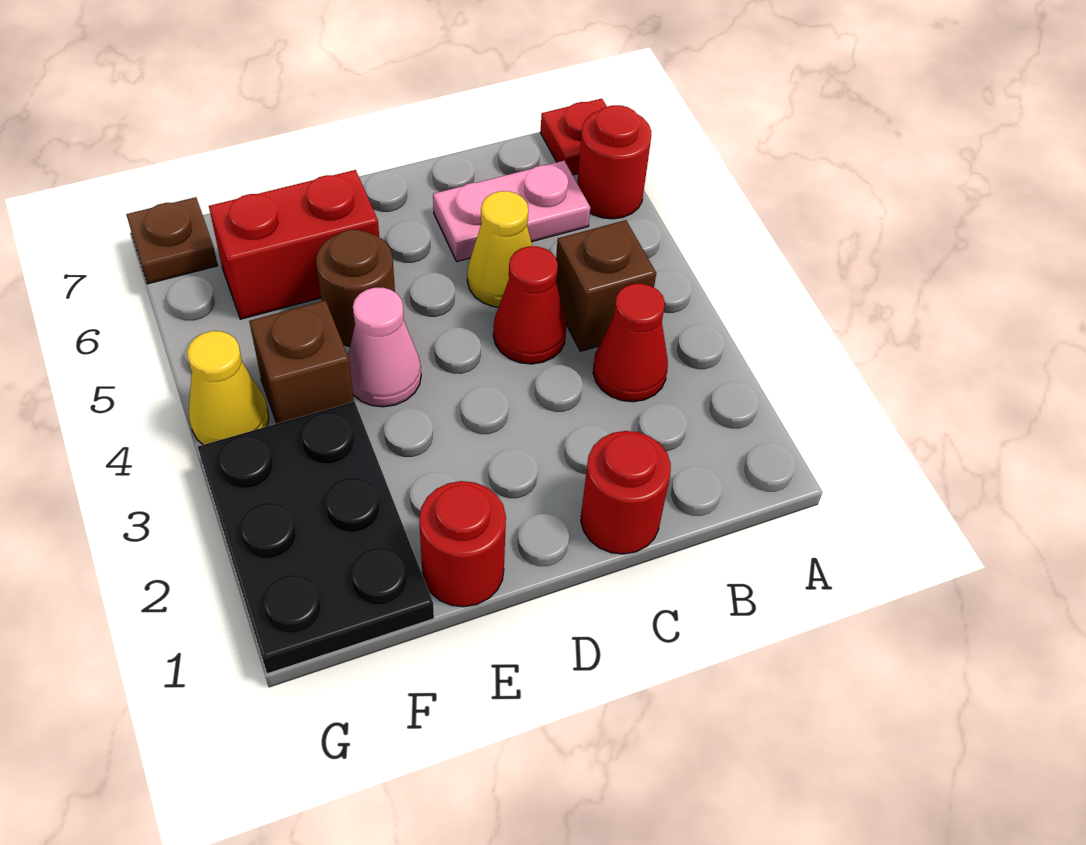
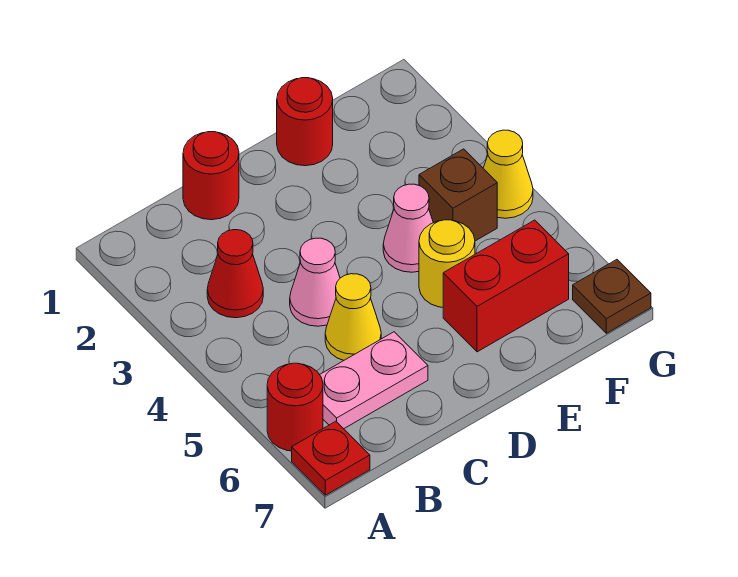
brown 1x1 brick [556,220,656,351] -> none
red 1x1 cone [493,246,566,364] -> pink 1x1 cone [290,238,340,326]
brown 1x1 round brick [316,230,395,347] -> yellow 1x1 round brick [419,220,475,307]
black 2x3 plate [198,401,434,674] -> none

